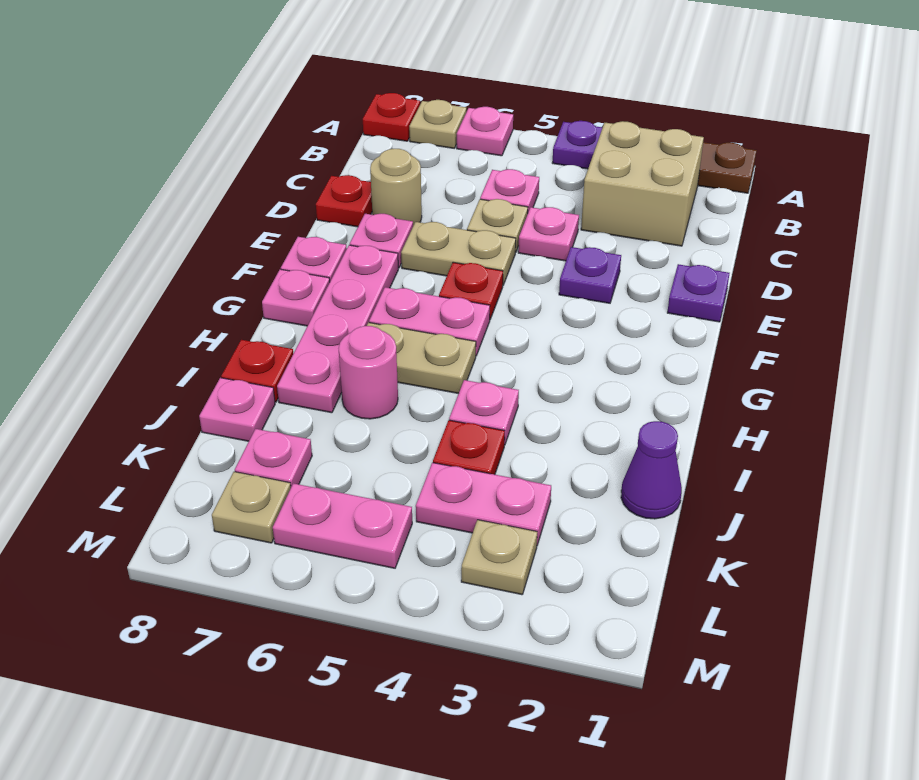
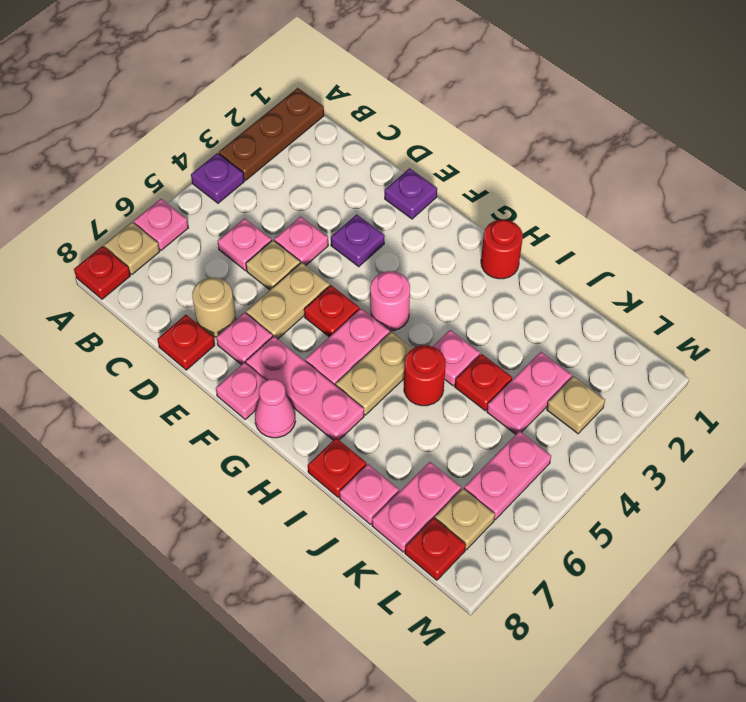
tan 2x2 brick [581,121,704,246] -> none
pink 1x4 plate [277,245,398,413] -> pink 1x3 plate [246,336,364,440]
pink 1x1 plate [262,269,330,326] -> pink 1x1 cone [255,379,296,438]
none -> red 1x1 round brick [481,220,523,279]
none -> red 1x1 round brick [404,345,446,406]
pink 1x1 round brick [339,326,398,419] -> pink 1x1 round brick moved to [370,271,410,331]
purple 1x1 cone [621,421,682,519] -> none
pink 1x1 plate [235,429,312,487] -> pink 1x2 plate [372,462,461,552]
none -> red 1x1 plate [405,518,466,580]

